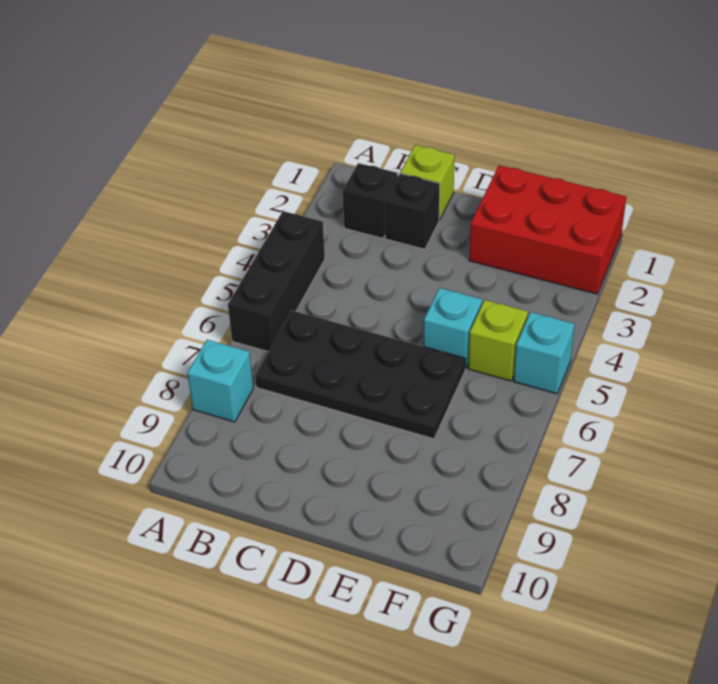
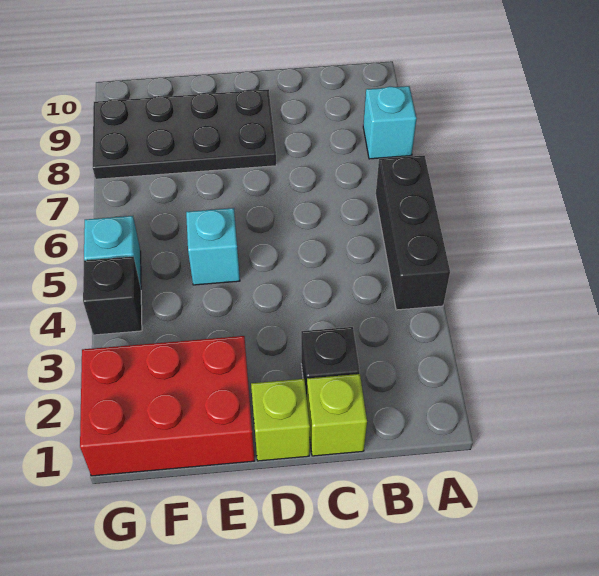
black 1x1 brick [343,163,398,238] -> black 1x1 brick moved to [83,257,142,335]
black 2x4 plate [255,310,466,439] -> black 2x4 plate moved to [93,89,276,179]
lime 1x1 brick [468,300,528,381] -> lime 1x1 brick moved to [251,379,310,461]

